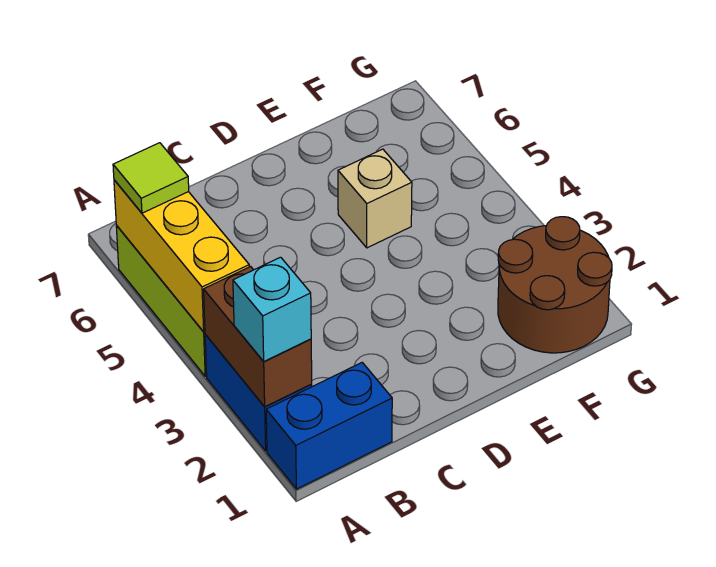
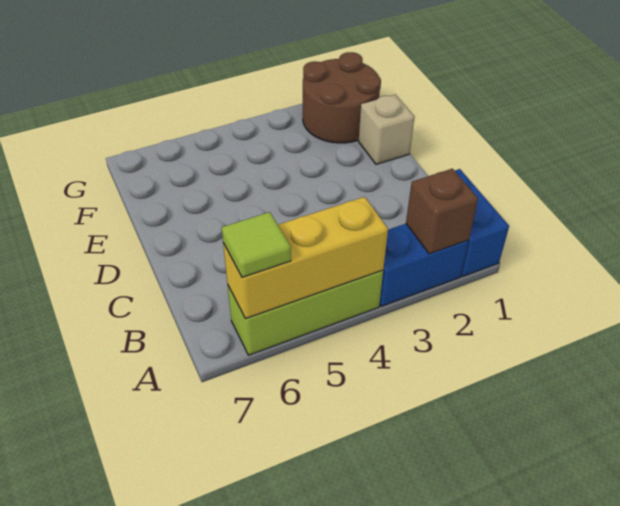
brown 1x2 brick [204,266,312,407] -> brown 1x1 brick [406,169,478,254]
cyan 1x1 brick [233,257,311,361] -> none
tan 1x1 brick [338,149,412,248] -> tan 1x1 brick moved to [359,95,414,164]

